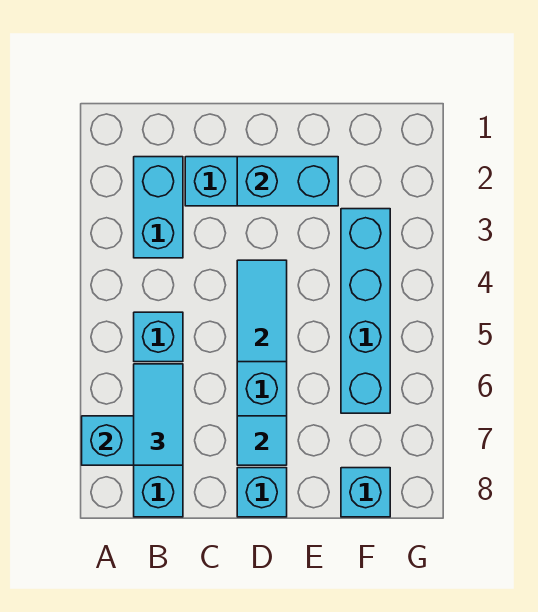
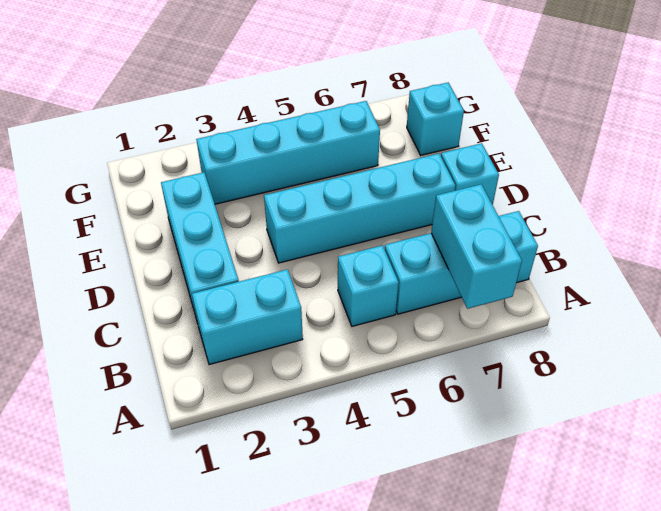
cyan 1x2 tile [134,364,183,465] -> none
cyan 1x2 brick [237,157,338,206] -> none
cyan 1x2 tile [237,260,287,362] -> none
cyan 1x1 tile [237,416,287,465] -> none

